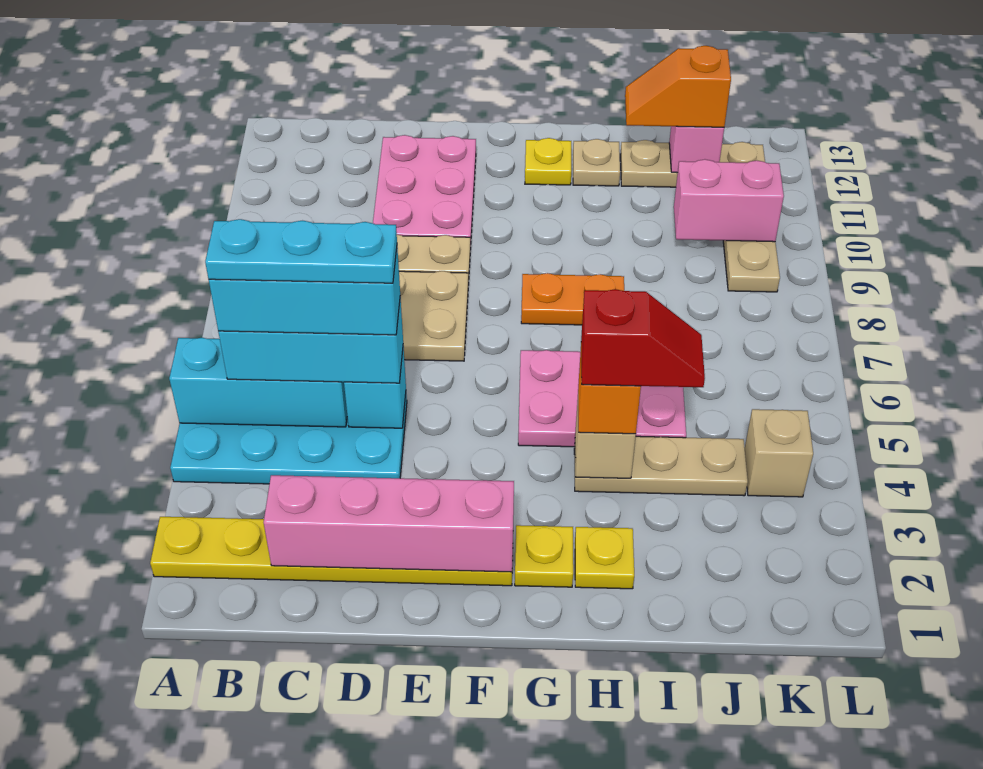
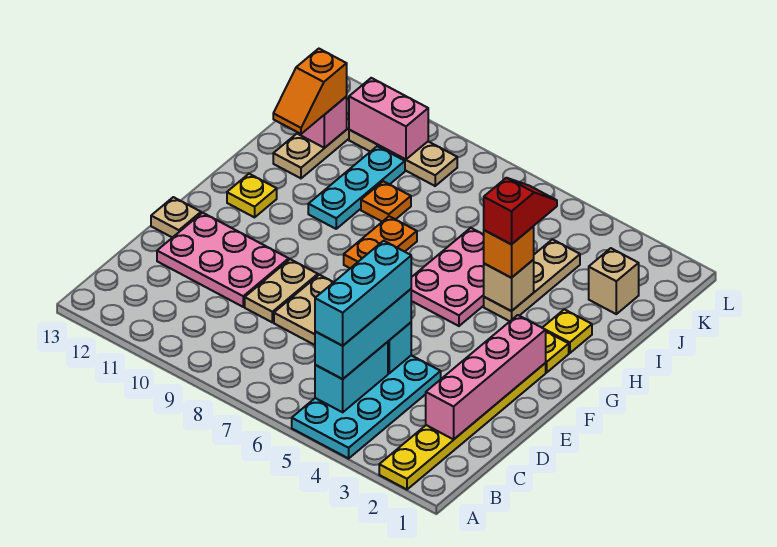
cyan 1x3 brick [169,338,347,427] -> cyan 1x2 brick [315,342,388,412]
cyan 1x3 plate [205,219,397,283] -> cyan 1x3 plate moved to [308,146,405,229]
tan 1x1 plate [573,139,620,186] -> tan 1x1 plate moved to [151,197,201,238]
none -> orange 1x1 plate [361,181,411,222]
pink 1x2 brick [674,159,784,242] -> pink 1x2 brick turned to [349,78,428,159]
tan 1x1 brick [745,409,813,497] -> tan 1x1 brick moved to [589,248,639,314]

